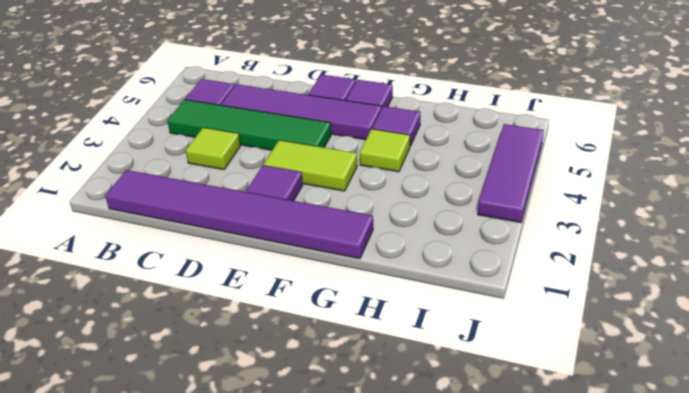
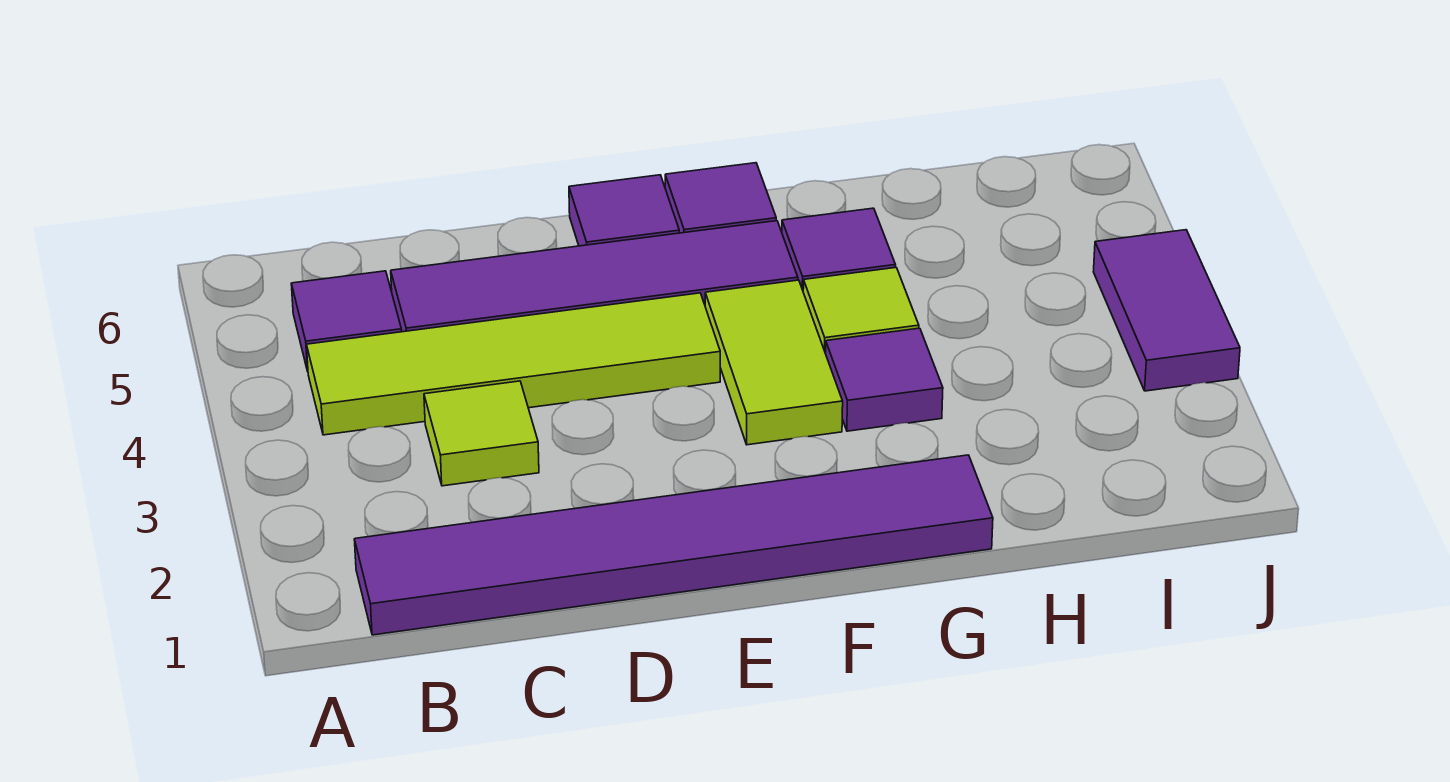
green 1x4 tile [167,100,331,150] -> lime 1x4 tile [307,293,720,435]
purple 1x1 tile [246,165,303,201] -> purple 1x1 tile moved to [826,328,943,431]
lime 1x2 tile [264,140,357,191] -> lime 1x2 tile turned to [705,280,843,445]
purple 1x3 tile [478,124,544,223] -> purple 1x2 tile [1093,230,1240,391]

